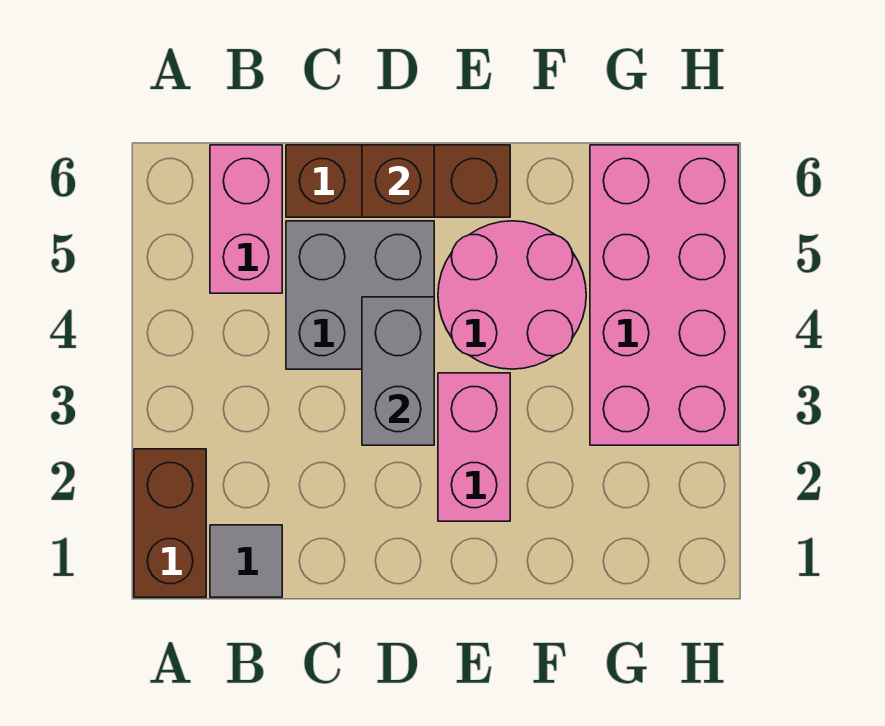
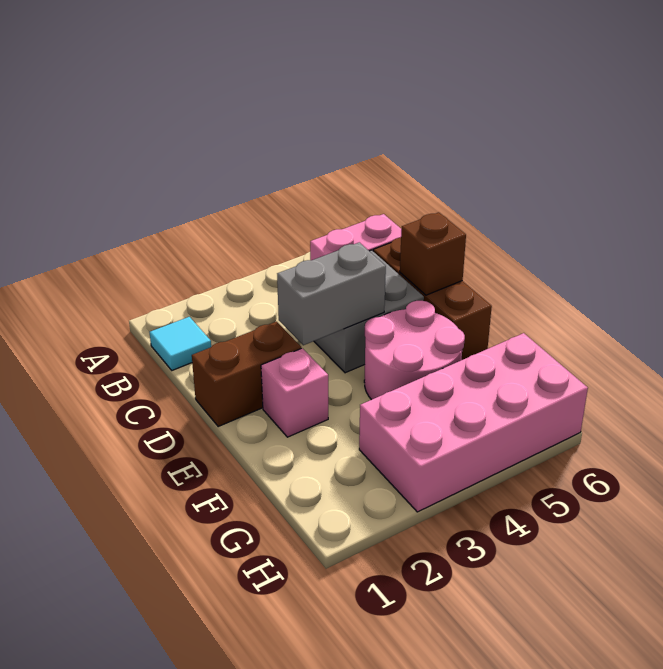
brown 1x2 brick [134,449,206,597] -> brown 1x2 brick moved to [192,322,301,426]
grey 1x1 tile [210,525,282,597] -> cyan 1x1 tile [150,317,211,370]
pink 1x2 brick [438,373,510,521] -> pink 1x1 brick [261,348,328,437]

